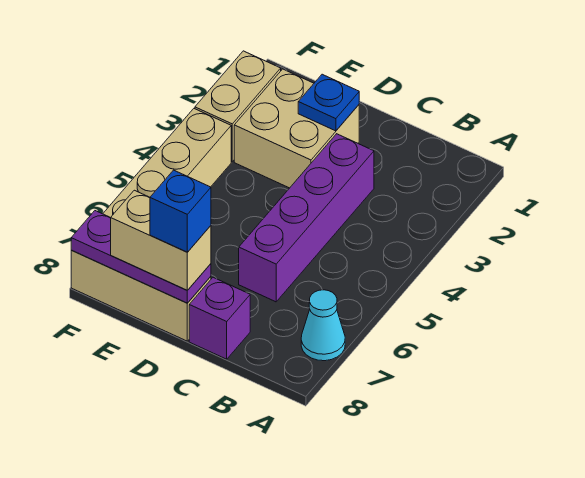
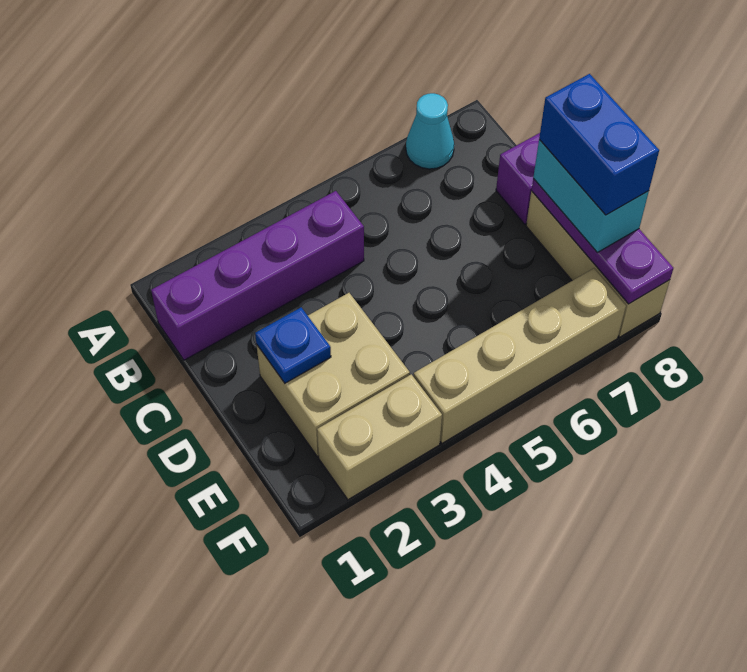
purple 1x4 brick [239,134,374,302] -> purple 1x4 brick moved to [151,191,364,360]
tan 1x2 brick [111,190,211,290] -> cyan 1x2 brick [533,139,649,252]
blue 1x1 brick [150,170,211,252] -> blue 1x2 brick [539,74,659,215]

